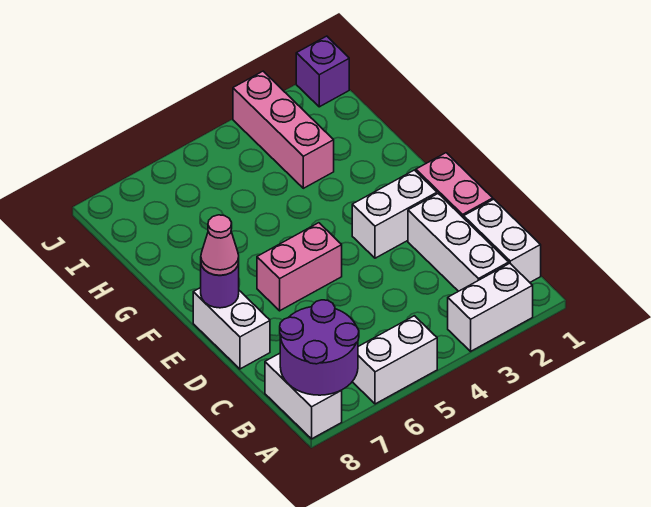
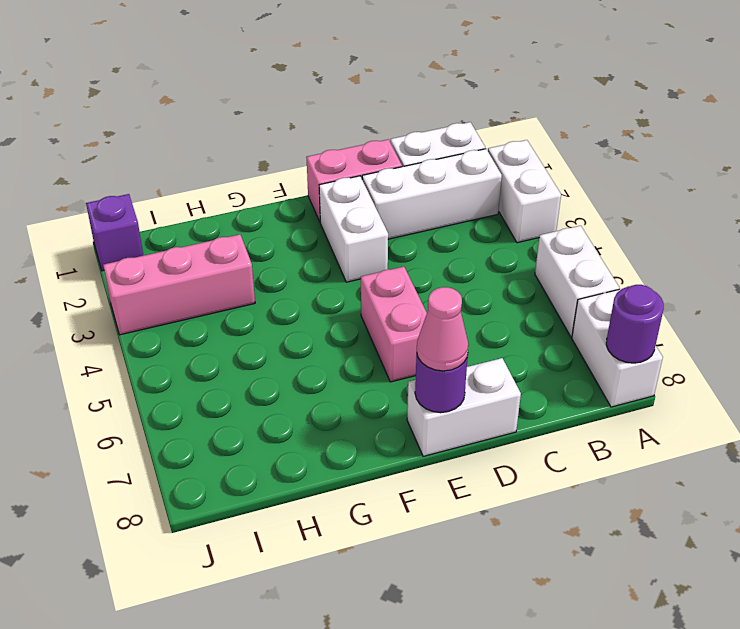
purple 2x2 round brick [280,300,359,395] -> purple 1x1 round brick [606,285,664,363]
white 1x2 brick [265,353,342,439] -> white 1x2 brick turned to [572,289,663,407]

